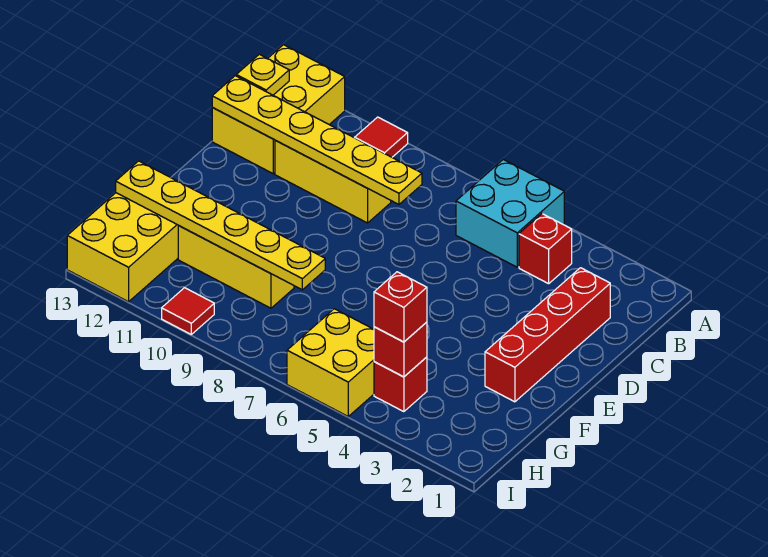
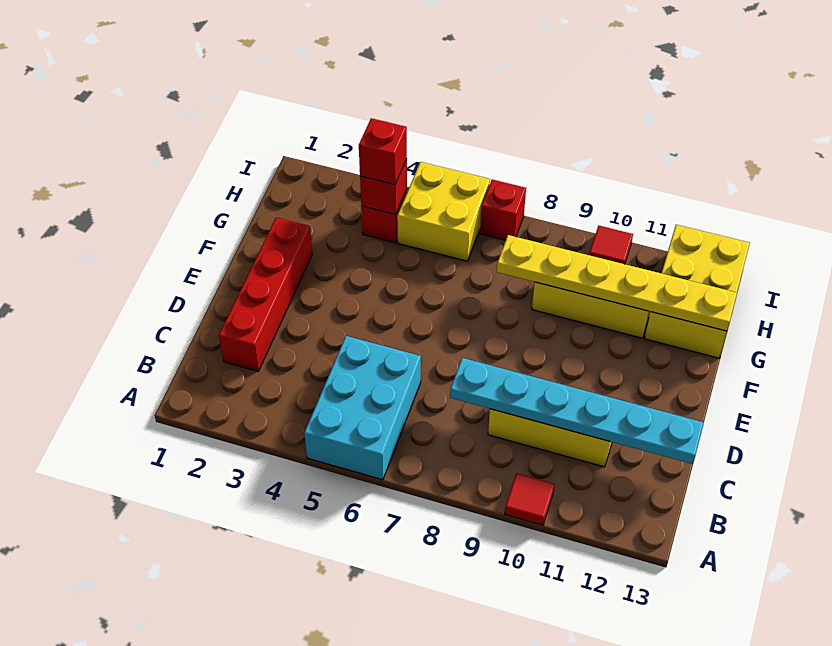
cyan 2x2 brick [456,159,564,267] -> cyan 2x3 brick [304,336,421,480]
yellow 2x3 brick [212,45,345,174] -> none
red 1x1 brick [519,214,572,284] -> red 1x1 brick moved to [480,179,526,240]
yellow 1x1 plate [236,54,289,95] -> none
yellow 1x6 plate [212,76,422,204] -> cyan 1x6 plate [450,358,704,464]

